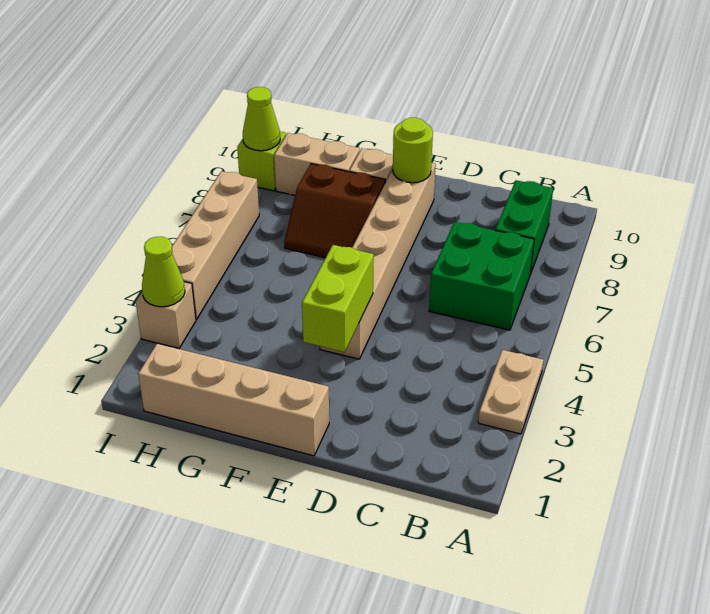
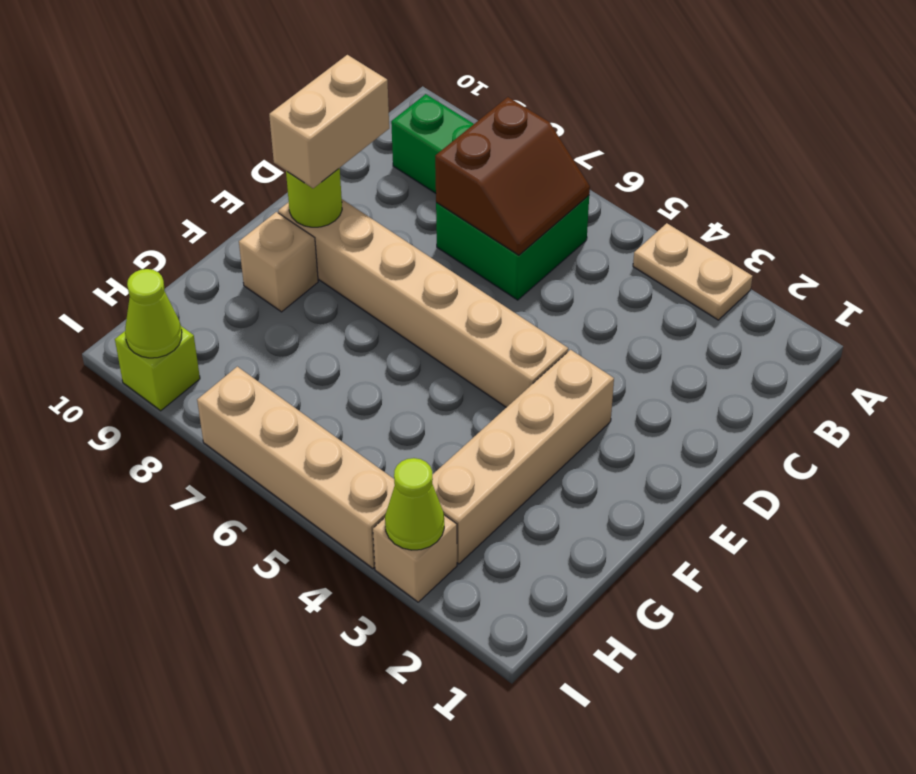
tan 1x4 brick [138,344,329,456] -> tan 1x4 brick moved to [432,350,614,564]
lime 1x2 brick [302,245,374,352] -> none
brown 2x2 slope [284,164,385,258] -> brown 2x2 slope moved to [435,97,590,255]
tan 1x2 brick [274,133,360,195] -> tan 1x2 brick moved to [269,55,389,188]

